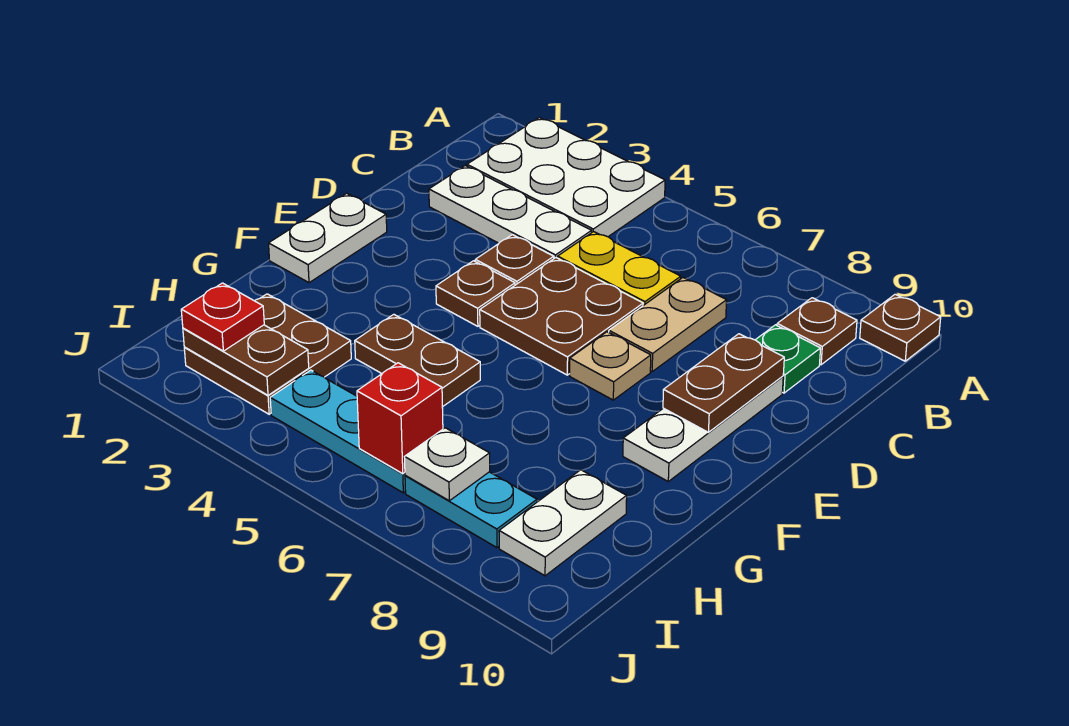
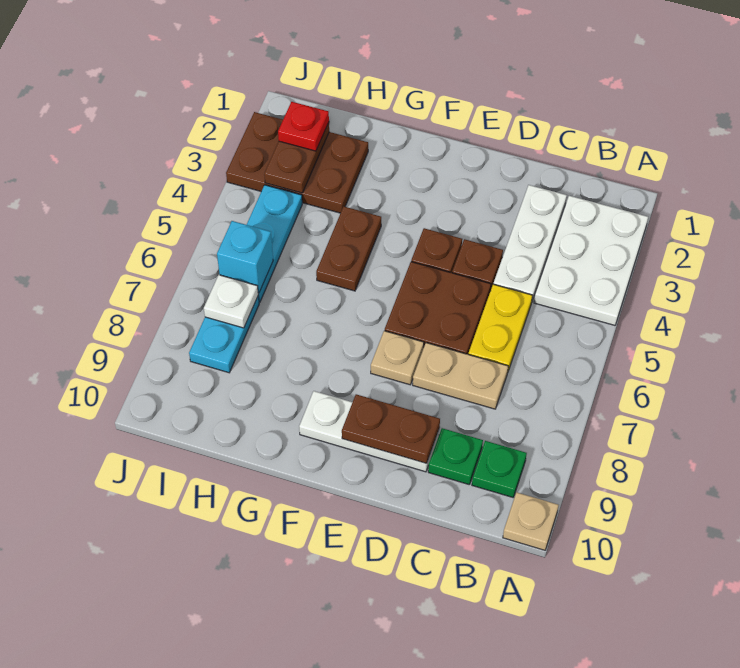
brown 1x1 plate [860,294,941,361] -> tan 1x1 plate [503,492,559,550]
brown 1x1 plate [777,298,857,365] -> green 1x1 plate [472,441,527,497]
white 1x2 plate [269,193,387,283] -> none
brown 2x2 plate [184,294,351,414] -> brown 2x3 plate [226,112,368,213]
white 1x2 plate [499,470,627,576] -> none
red 1x1 brick [357,363,443,474] -> cyan 1x1 brick [217,221,273,293]

